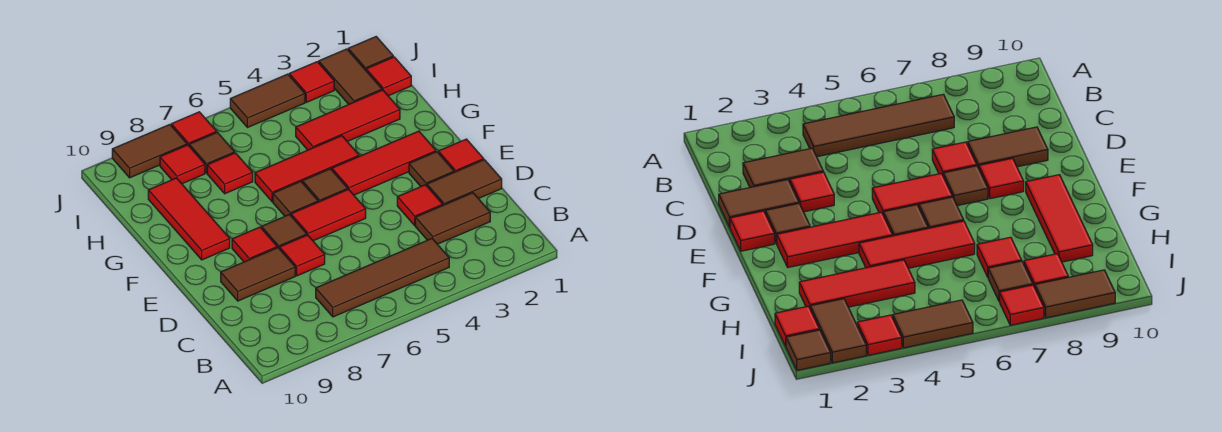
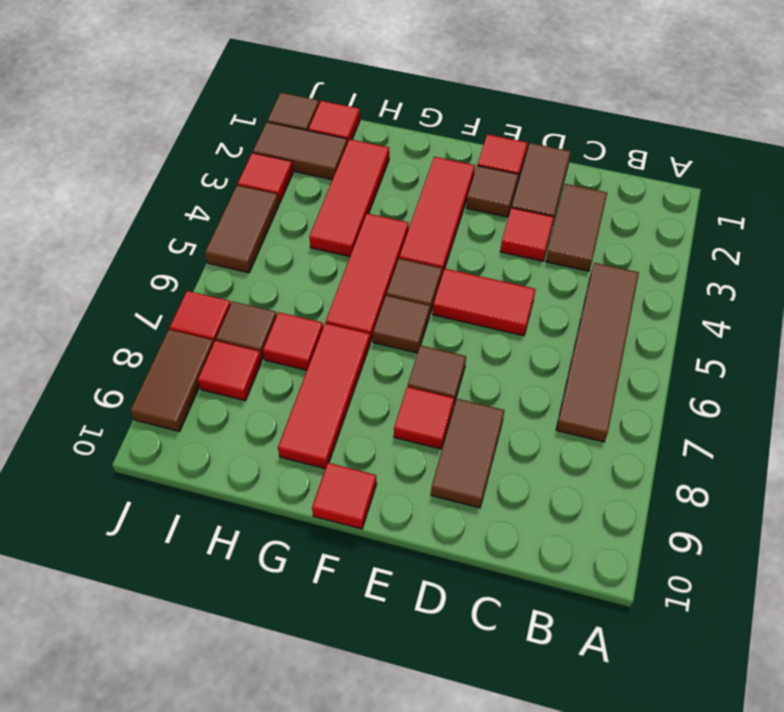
red 1x1 tile [280,235,325,276] -> red 1x1 tile moved to [312,463,377,529]
red 1x2 tile [291,189,366,241] -> red 1x2 tile turned to [433,269,536,336]
red 1x3 tile [148,178,230,260] -> red 1x3 tile turned to [278,323,370,468]

